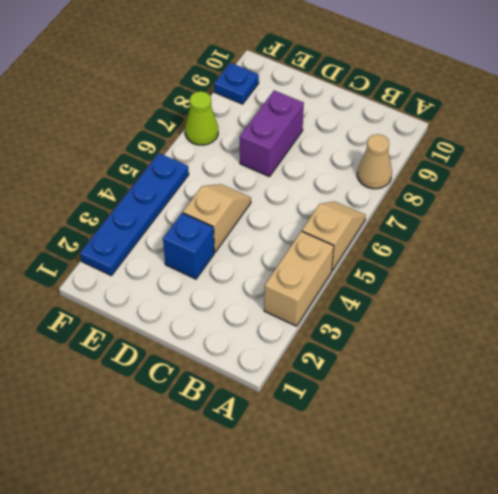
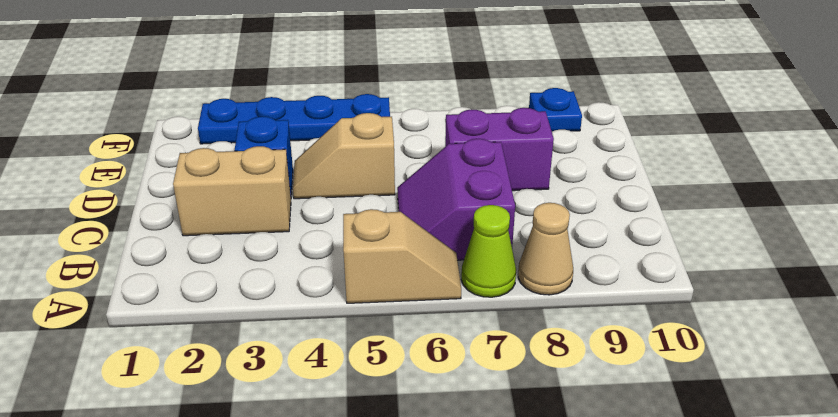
tan 1x2 brick [264,231,334,326] -> tan 1x2 brick moved to [173,146,291,236]
none -> purple 2x2 slope [397,139,515,260]
tan 1x2 slope [183,184,251,252] -> tan 1x2 slope turned to [293,113,395,199]
lime 1x1 cone [185,91,218,145] -> lime 1x1 cone moved to [461,205,516,297]

